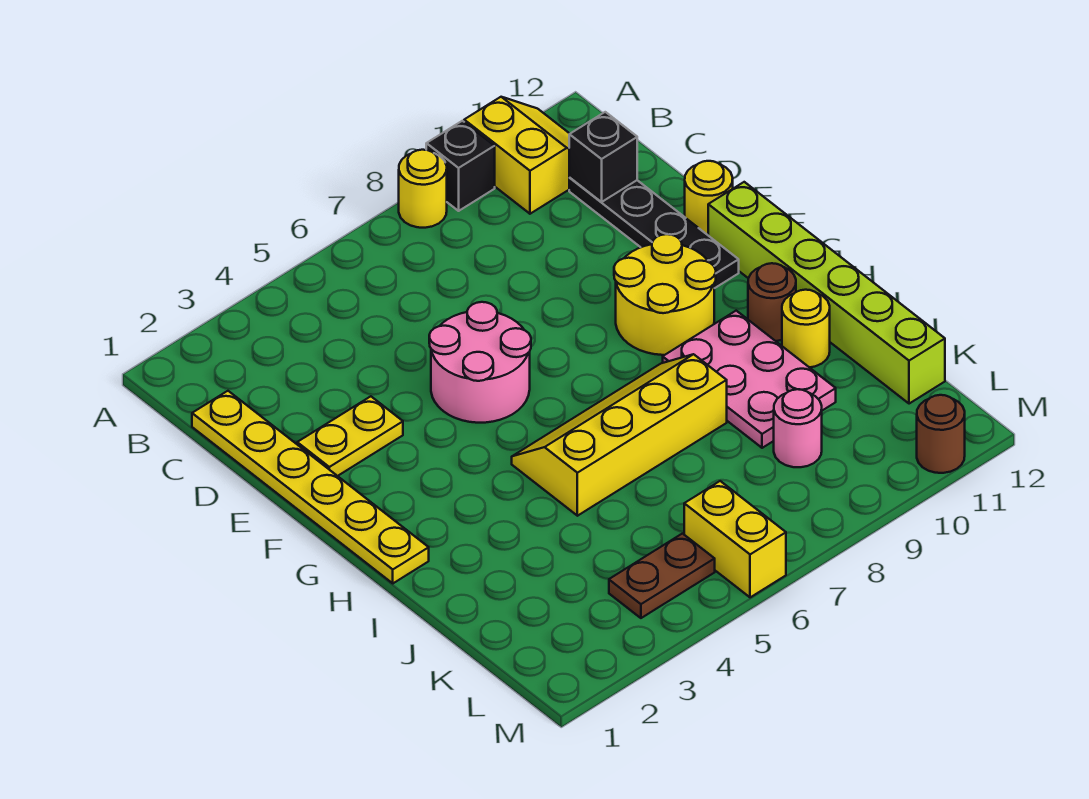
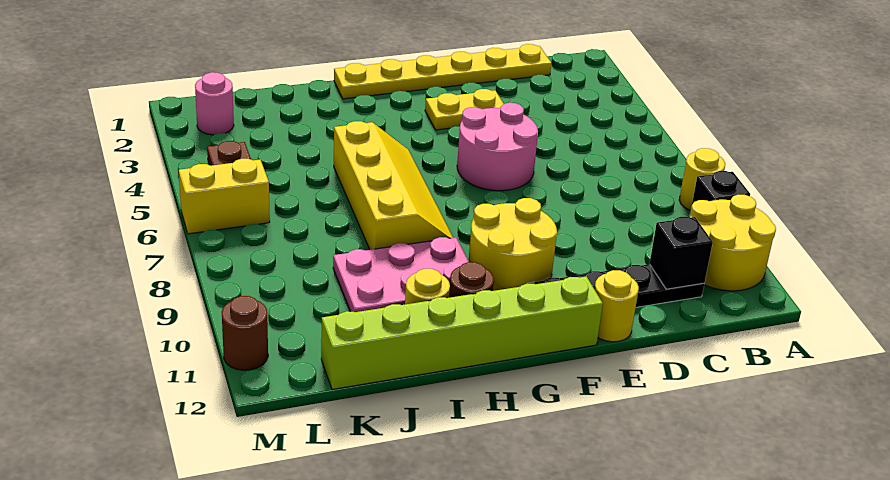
yellow 2x2 slope [464,97,570,214] -> yellow 2x2 round brick [690,195,776,291]
yellow 1x2 plate [297,396,403,476] -> yellow 1x2 plate turned to [425,89,504,130]
pink 1x1 round brick [774,389,822,467] -> pink 1x1 round brick moved to [195,72,234,135]

